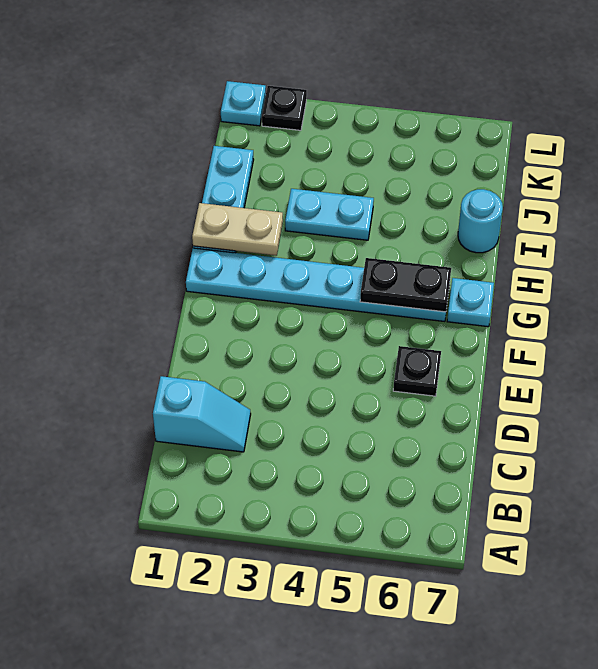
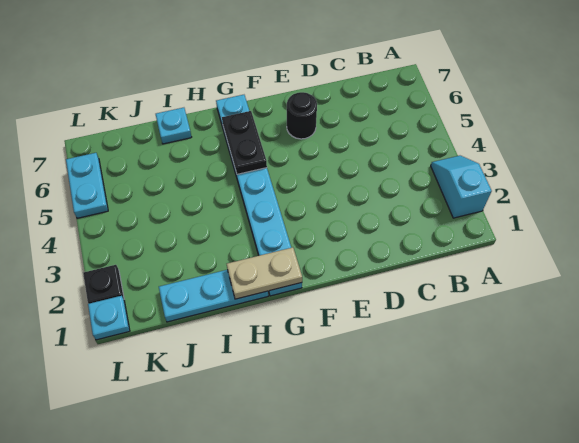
cyan 1x2 slope [153,376,251,452] -> cyan 1x2 slope moved to [431,156,492,218]
black 1x1 plate [393,346,441,396] -> black 1x1 round brick [287,92,317,139]
tan 1x2 plate [192,203,283,256] -> tan 1x2 plate turned to [227,247,302,299]
cyan 1x2 plate [285,189,374,240] -> cyan 1x2 plate moved to [66,153,108,218]
cyan 1x1 round brick [458,189,503,253] -> cyan 1x1 plate [156,108,191,144]

